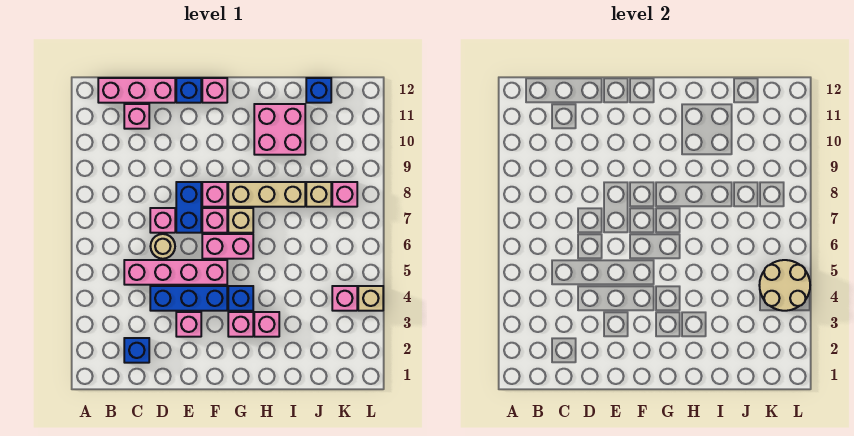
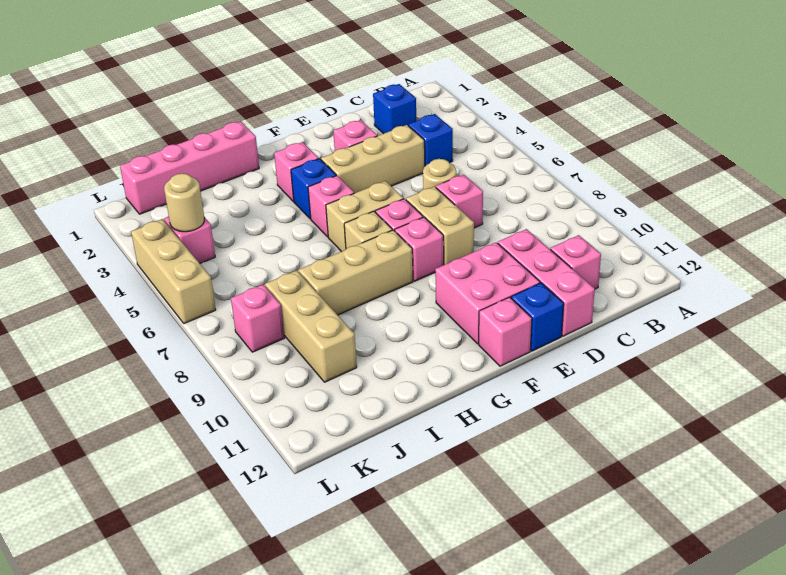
pink 1x3 brick [98,78,175,103] -> pink 1x3 brick turned to [498,229,595,336]
pink 1x4 brick [124,260,227,285] -> pink 1x4 brick moved to [120,121,259,214]
blue 1x3 brick [150,286,227,311] -> tan 1x3 brick [321,125,425,193]
blue 1x2 brick [176,182,201,233] -> tan 1x2 brick [406,186,474,265]
pink 1x2 brick [202,234,253,259] -> tan 1x2 brick [326,181,404,252]
pink 1x1 brick [254,312,279,337] -> pink 1x1 brick moved to [308,176,354,237]
pink 2x2 brick [254,104,305,155] -> pink 2x2 brick moved to [435,242,540,344]
tan 1x1 brick [306,182,331,207] -> tan 1x3 brick [265,270,357,382]
blue 1x1 brick [306,78,331,103] -> blue 1x1 brick moved to [408,114,453,166]
tan 2x2 round brick [759,260,810,311] -> tan 1x1 round brick [164,173,204,232]
tan 1x1 brick [358,286,383,311] -> tan 1x3 brick [131,219,216,324]

